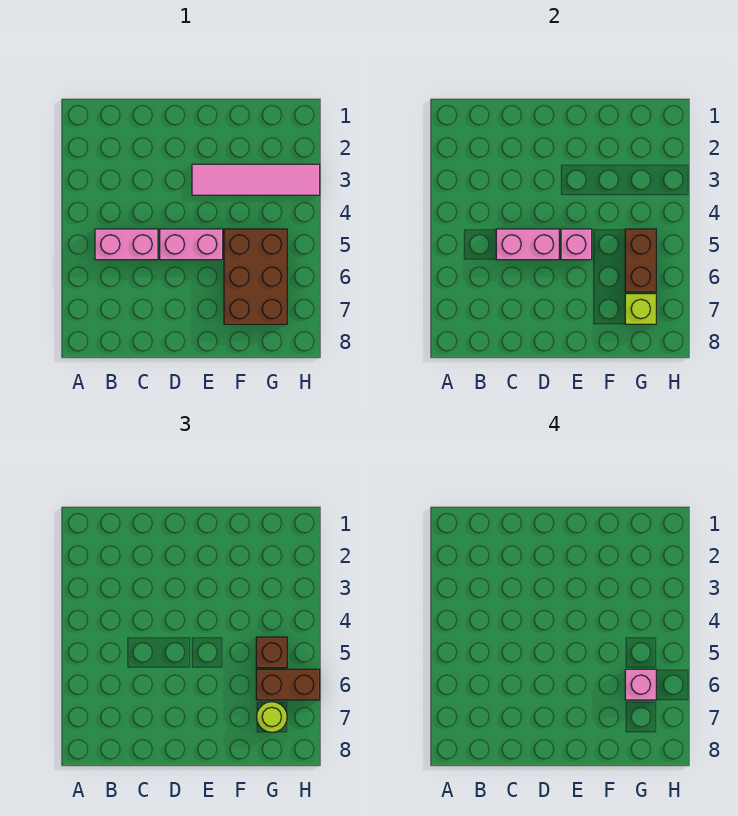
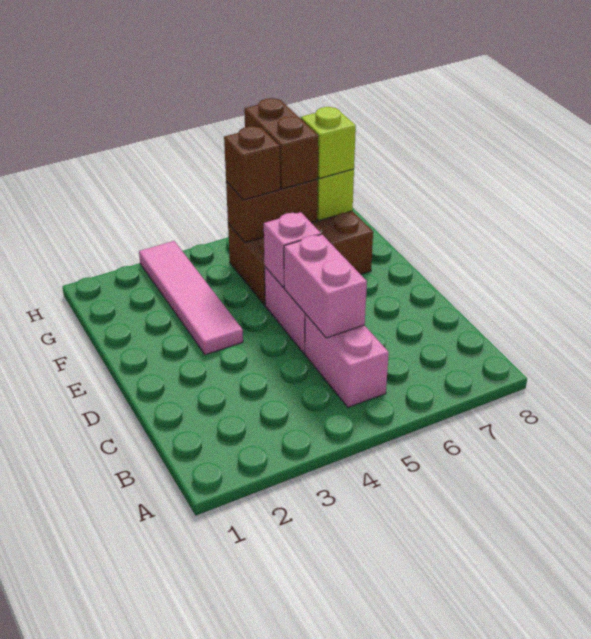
pink 1x1 brick [625,669,656,700] -> none
lime 1x1 round brick [257,702,287,732] -> lime 1x1 brick [301,107,356,179]

